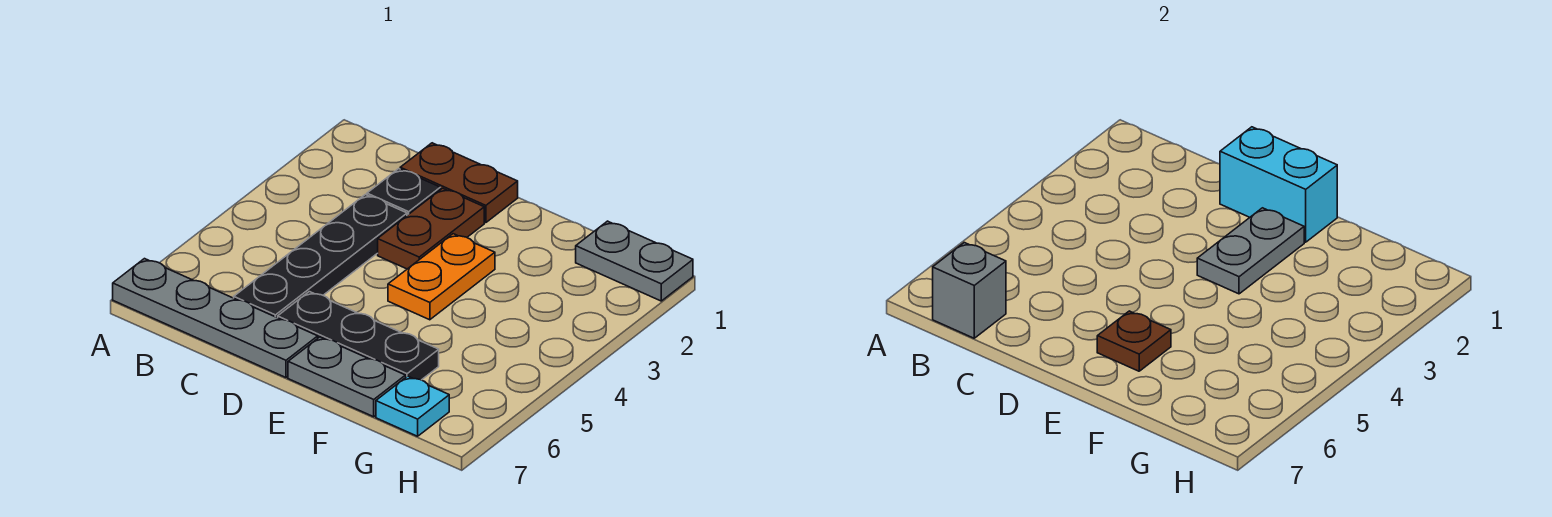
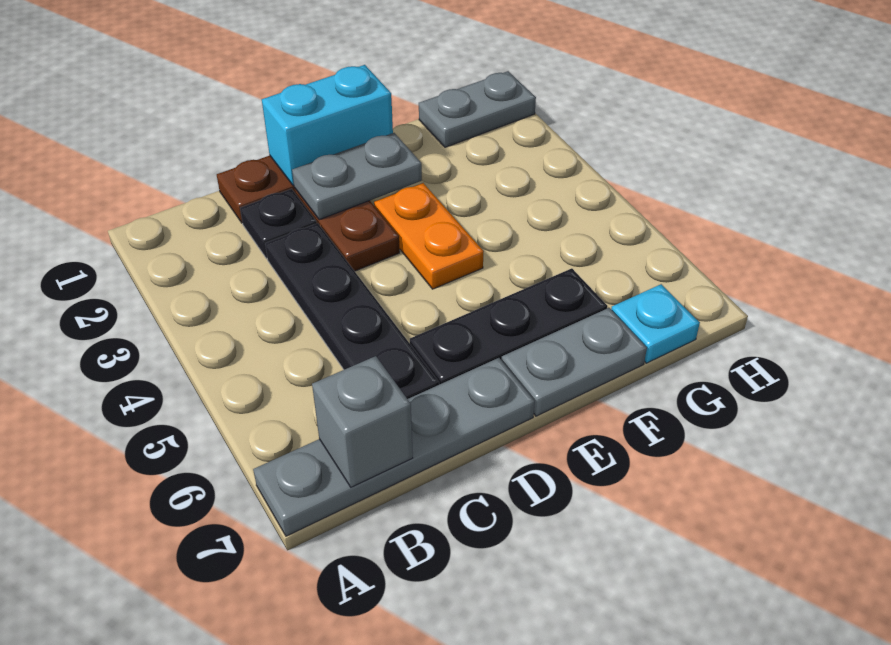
grey 1x2 plate [1197,208,1304,294] -> grey 1x2 plate turned to [292,133,422,220]
brown 1x1 plate [1097,311,1171,371] -> none

